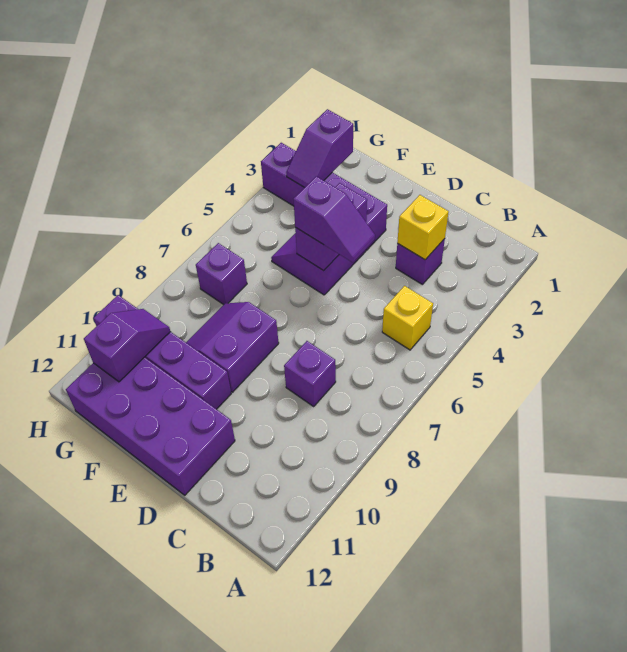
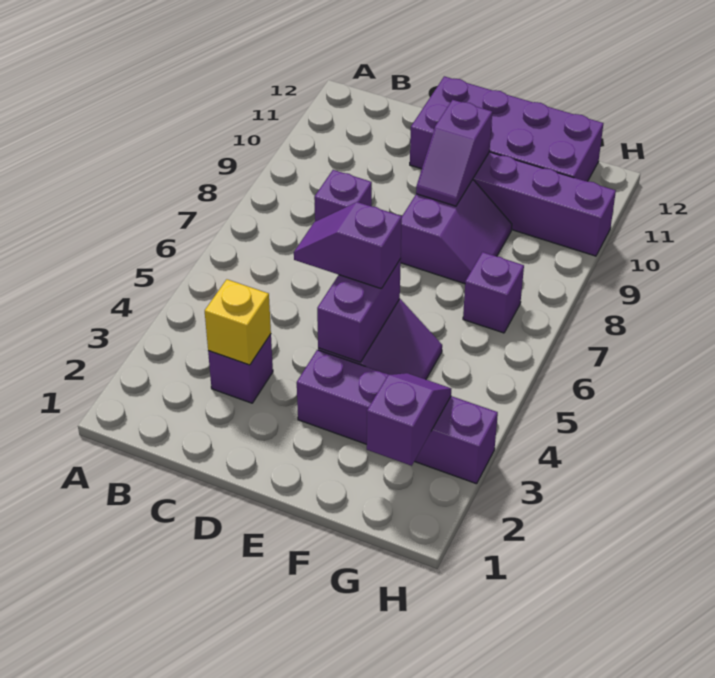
yellow 1x1 brick [382,286,433,350] -> none
purple 1x2 slope [84,309,171,382] -> purple 1x2 slope moved to [416,100,492,206]

